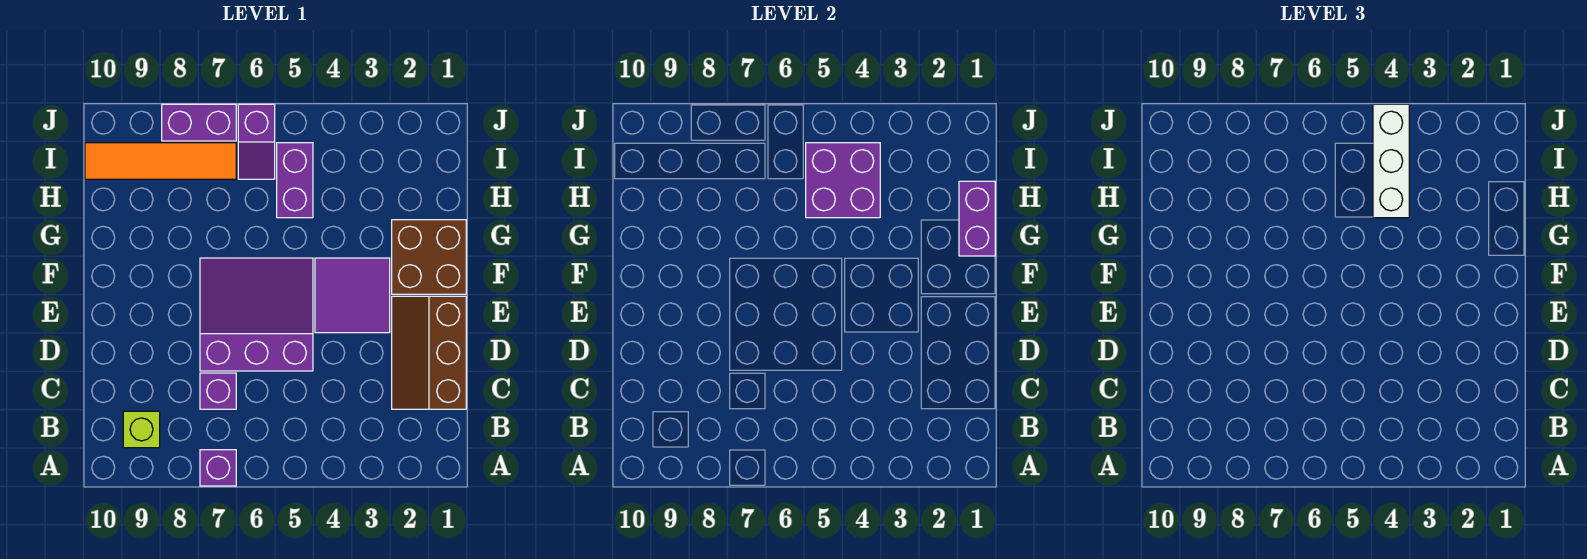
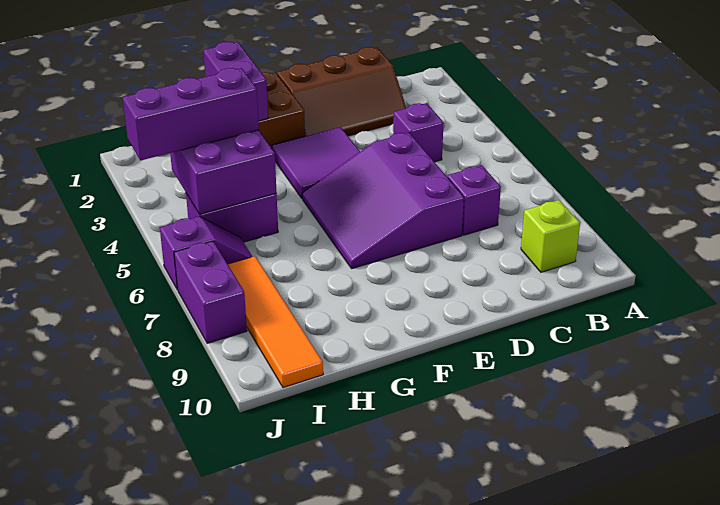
purple 1x1 brick [200,450,236,486] -> purple 1x1 brick moved to [393,103,444,162]
purple 1x2 brick [959,181,995,256] -> purple 1x2 brick turned to [203,42,268,121]
white 1x3 brick [1373,104,1409,218] -> purple 1x3 brick [123,68,259,161]

